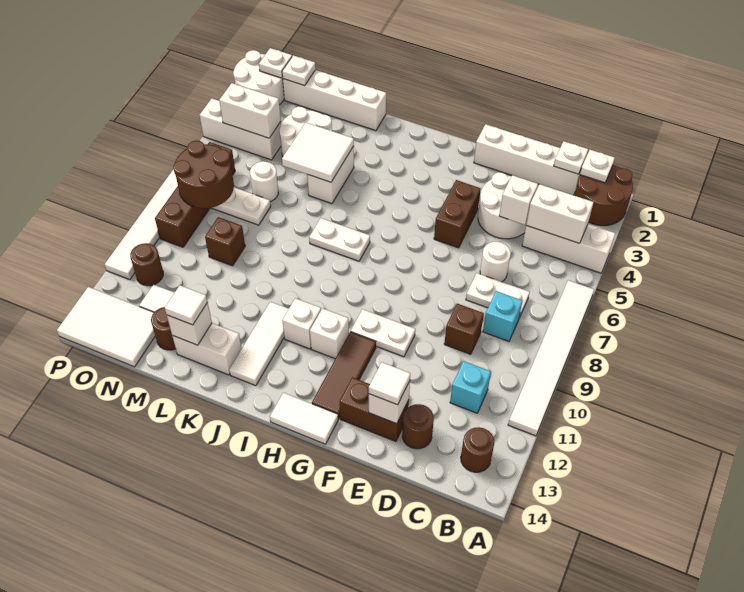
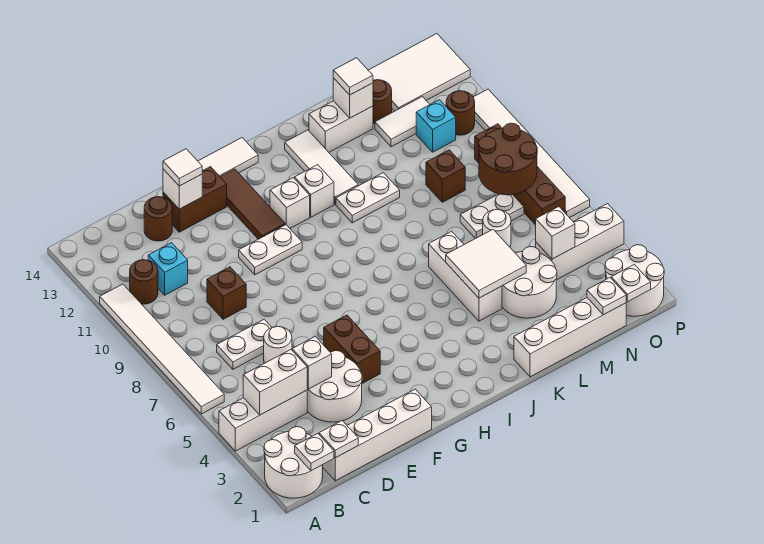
brown 2x2 round brick [575,165,633,226] -> white 2x2 round brick [264,427,323,498]
brown 1x1 round brick [461,427,495,472] -> brown 1x1 round brick moved to [130,260,158,304]
cyan 1x1 brick [483,291,522,341] -> cyan 1x1 brick moved to [416,100,456,152]
white 1x2 plate [309,218,370,261] -> white 1x2 plate moved to [336,173,400,223]
white 1x2 brick [307,146,354,204] -> white 1x3 brick [429,231,502,321]
white 1x2 brick [219,83,281,138] -> white 1x1 brick [536,207,575,259]

